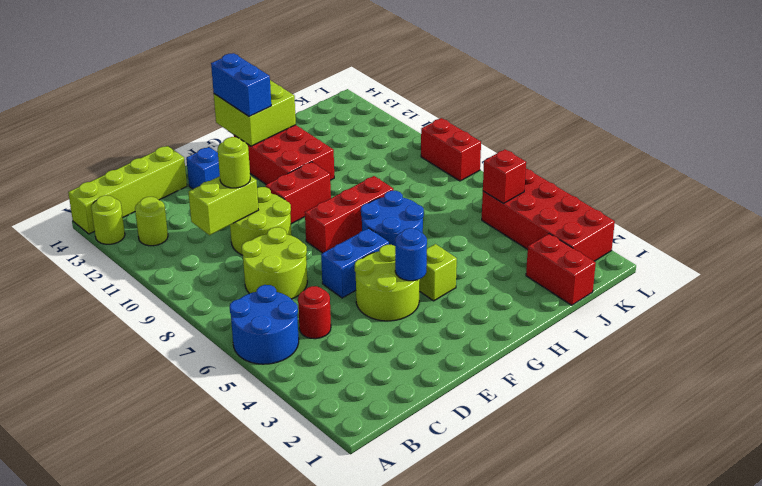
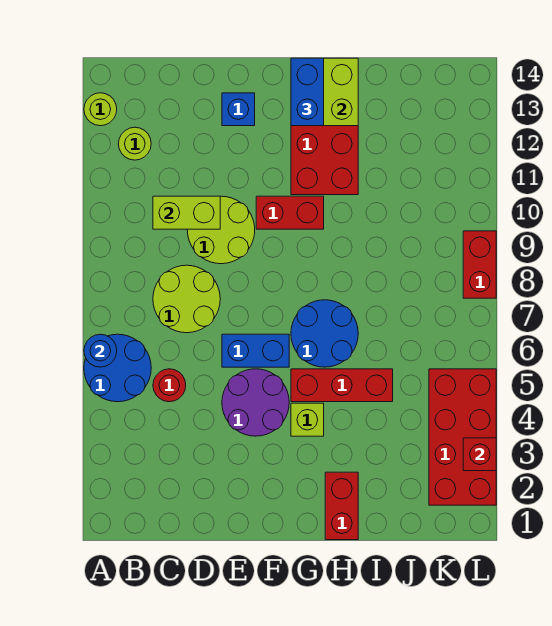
lime 1x4 brick [68,146,187,234] -> none
lime 1x1 round brick [218,137,250,188] -> none
lime 2x2 round brick [355,245,420,321] -> purple 2x2 round brick [222,369,289,436]
blue 1x1 round brick [395,228,427,281] -> blue 1x1 round brick moved to [84,334,117,367]
red 1x3 brick [305,176,393,253] -> red 1x3 brick moved to [291,369,393,402]
red 1x2 brick [526,234,596,305] -> red 1x2 brick moved to [325,472,358,540]
red 1x1 brick [483,149,526,204] -> red 1x1 brick moved to [463,438,496,471]

